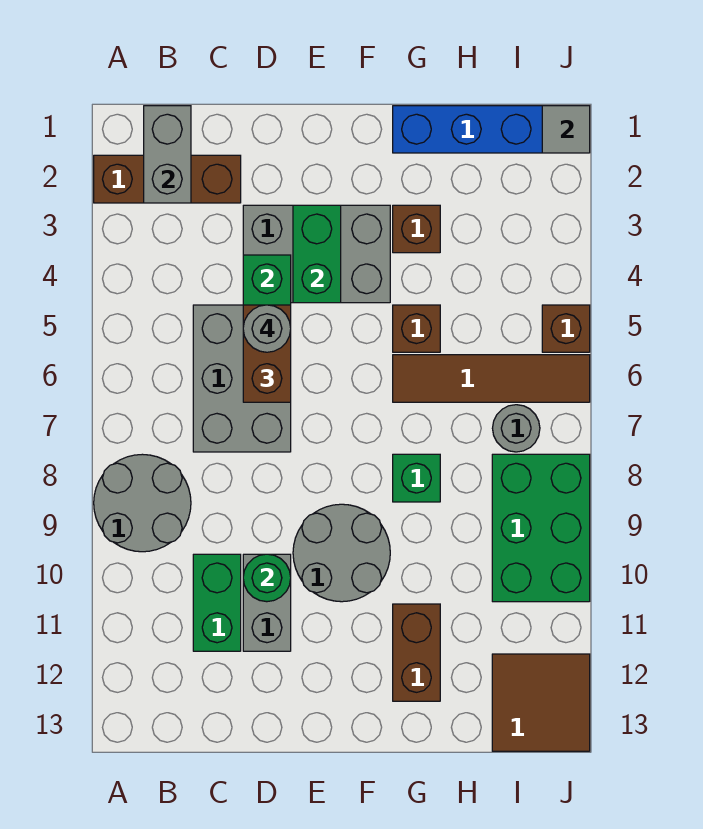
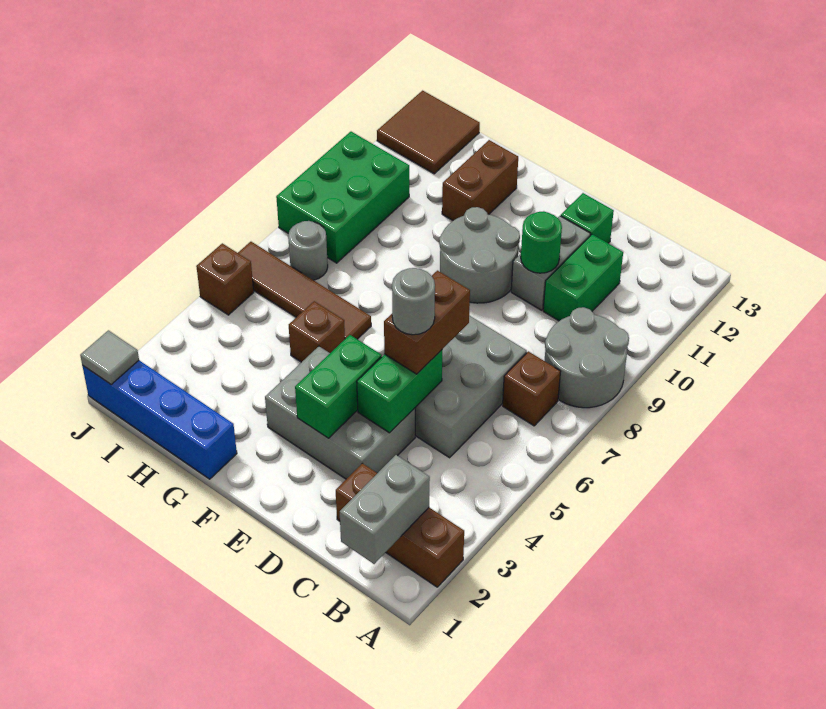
brown 1x1 brick [393,205,440,253] -> brown 1x1 brick moved to [503,351,561,426]
green 1x1 brick [393,454,440,502] -> green 1x1 brick moved to [561,193,614,243]

